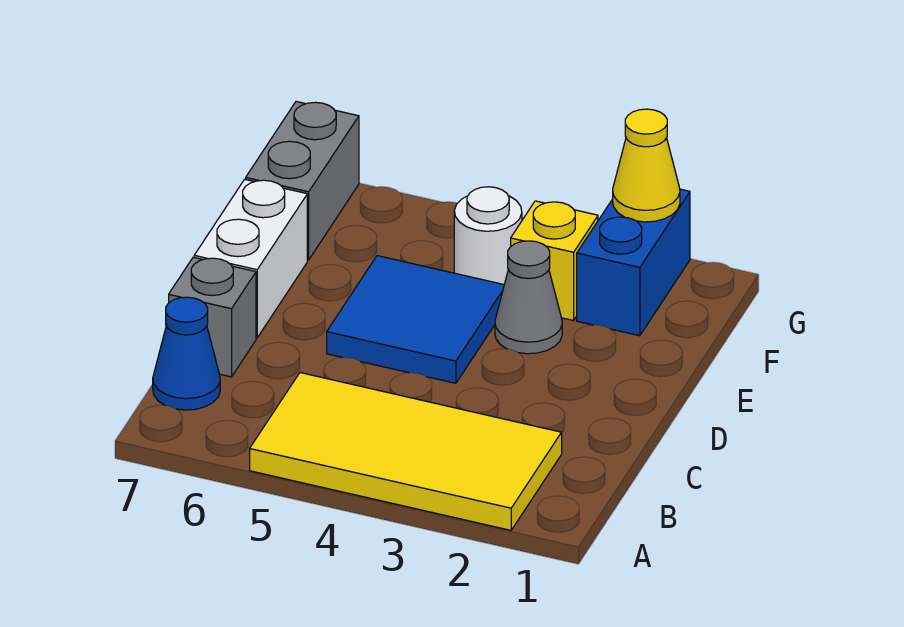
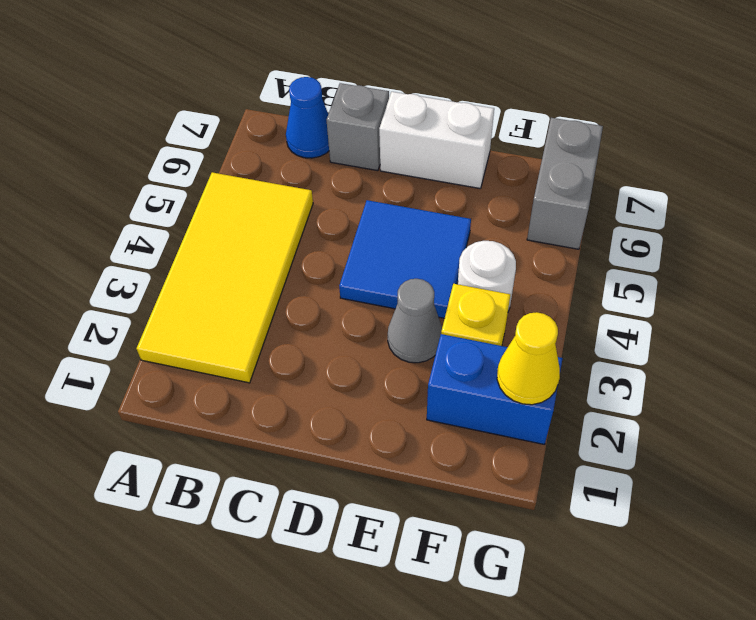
grey 1x2 brick [246,102,359,260] -> grey 1x2 brick turned to [527,118,603,249]

